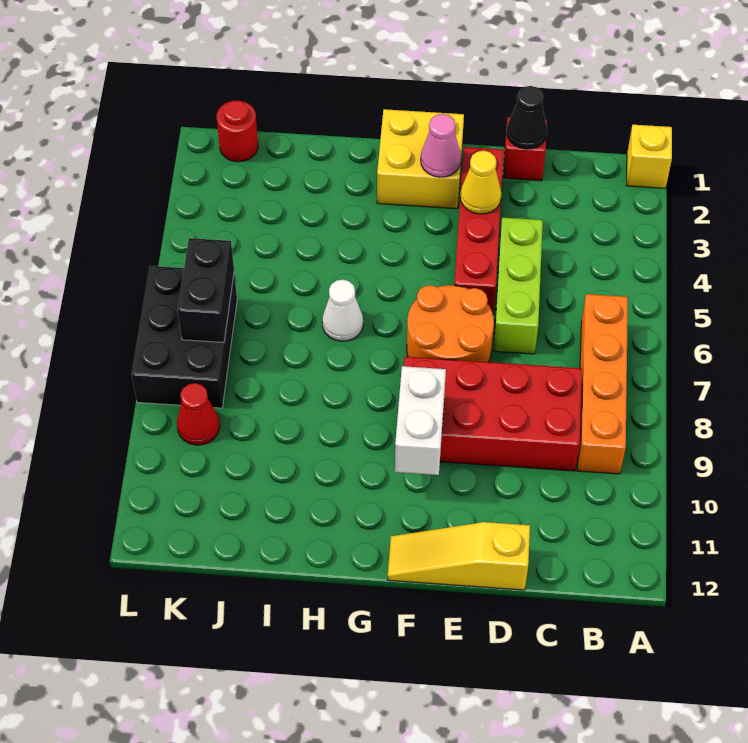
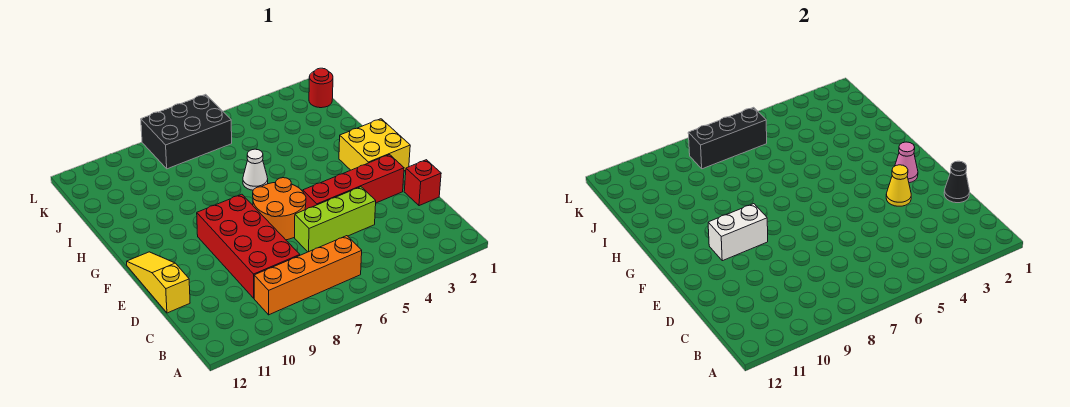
yellow 1x1 brick [626,125,672,188] -> none
black 1x2 brick [178,238,234,343] -> black 1x3 brick [688,107,767,169]
red 1x1 cone [177,383,220,445] -> none

